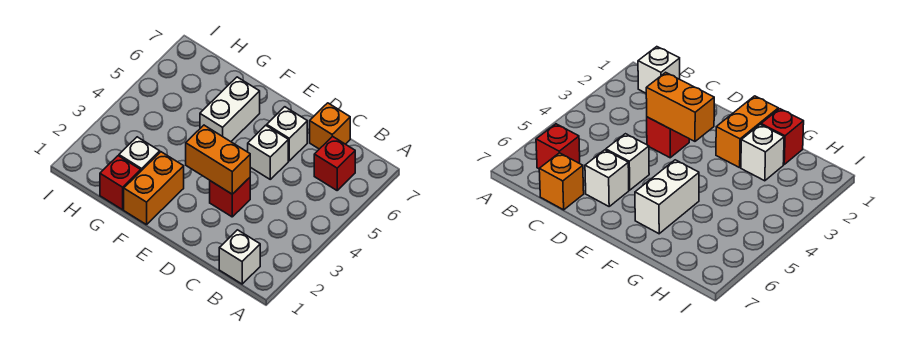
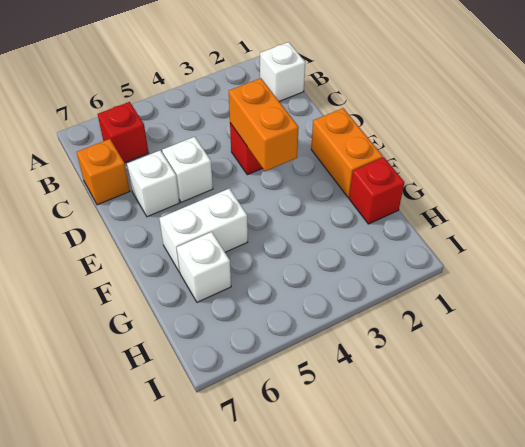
orange 1x2 brick [124,152,184,225] -> orange 1x2 brick turned to [311,108,383,198]
white 1x1 brick [119,137,160,171] -> white 1x1 brick moved to [177,232,231,302]

